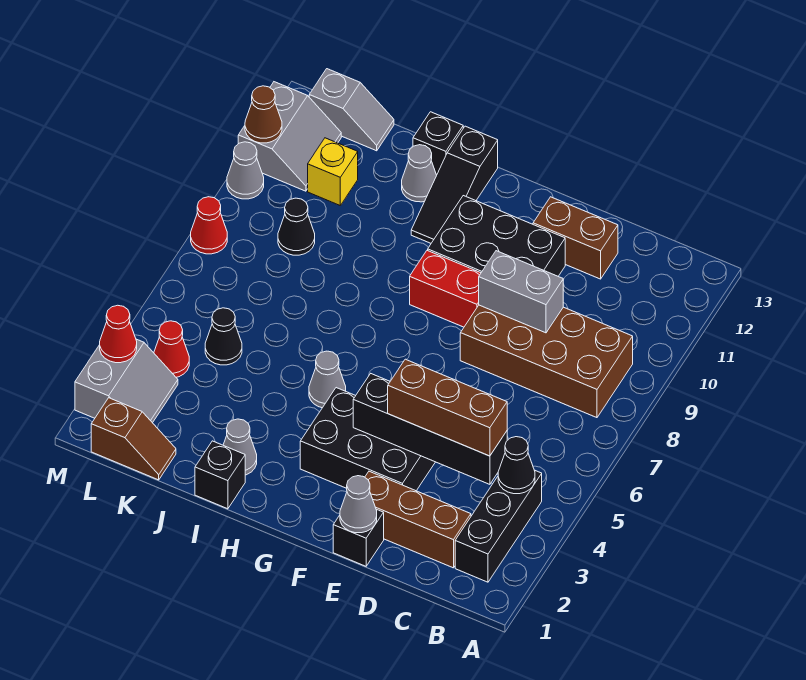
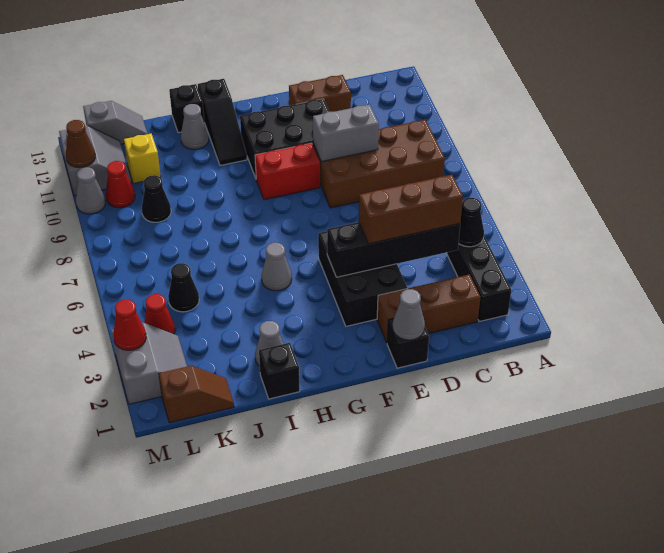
black 2x3 brick [300,388,435,491] -> black 2x3 brick turned to [318,231,407,326]
red 1x1 cone [191,197,227,254] -> red 1x1 cone moved to [106,161,135,208]

